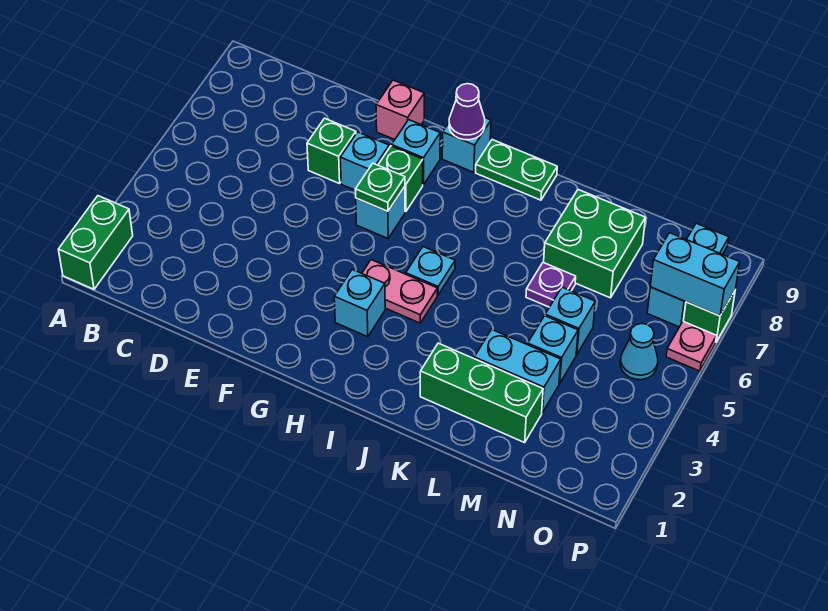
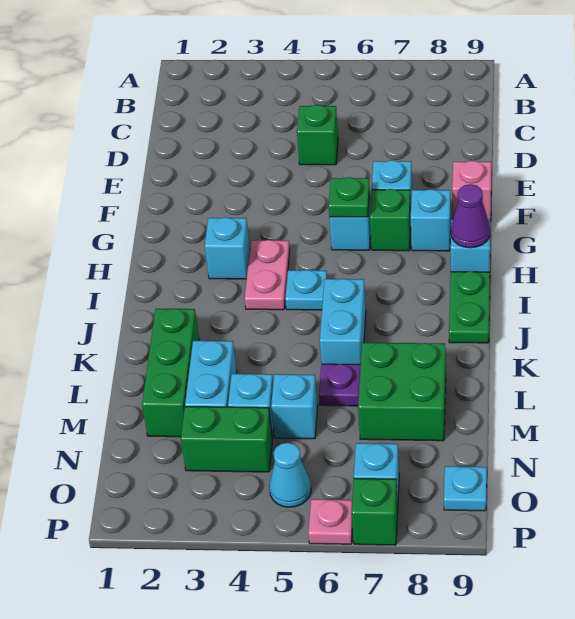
green 1x2 brick [58,196,133,289] -> green 1x2 brick moved to [181,407,272,472]
green 1x1 brick [307,118,356,184] -> green 1x1 brick moved to [297,105,338,165]
cyan 1x2 brick [650,233,740,316] -> cyan 1x2 brick moved to [320,279,366,364]

